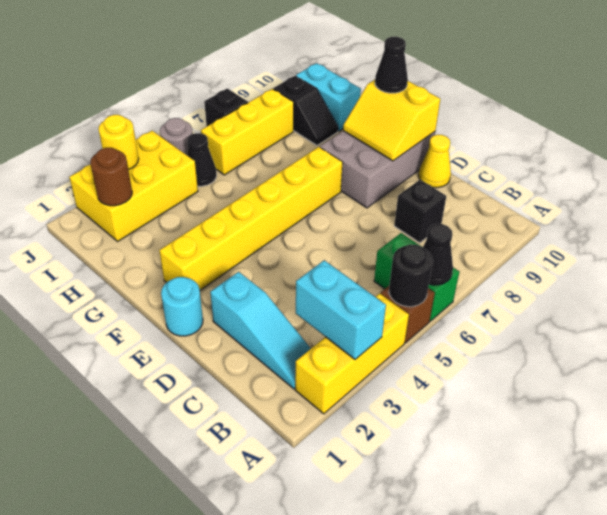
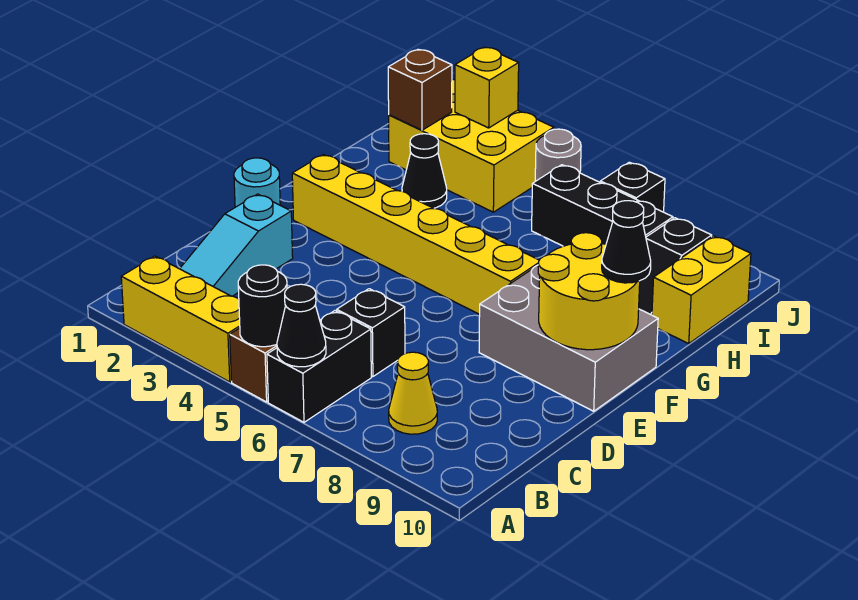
cyan 1x2 brick [296,260,386,359] -> none
green 1x2 brick [374,233,459,321] -> black 1x2 brick [267,311,371,422]
black 1x1 brick [394,180,446,243] -> black 1x1 brick moved to [337,289,405,377]
yellow 1x1 cone [419,135,451,188] -> yellow 1x1 cone moved to [389,352,437,434]
yellow 2x2 slope [343,80,440,161] -> yellow 2x2 round brick [538,233,640,350]
cyan 1x2 brick [296,63,361,131] -> yellow 1x2 brick [652,236,751,344]
brown 1x1 round brick [90,148,132,206] -> brown 1x1 brick [388,49,452,130]
black 1x1 cone [187,133,217,186] -> black 1x1 cone moved to [402,134,447,208]
yellow 1x3 brick [201,89,294,175] -> black 1x3 brick [532,165,673,246]
yellow 1x1 round brick [99,115,139,170] -> yellow 1x1 brick [455,47,519,128]

